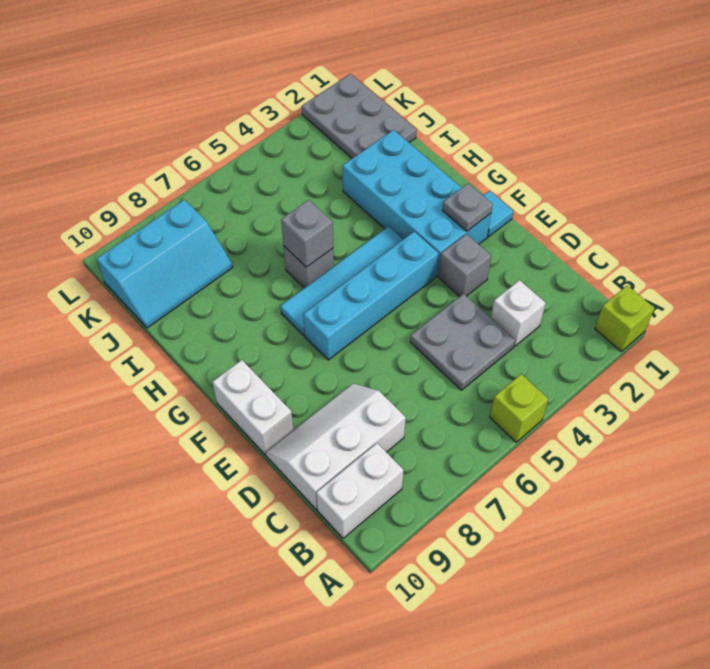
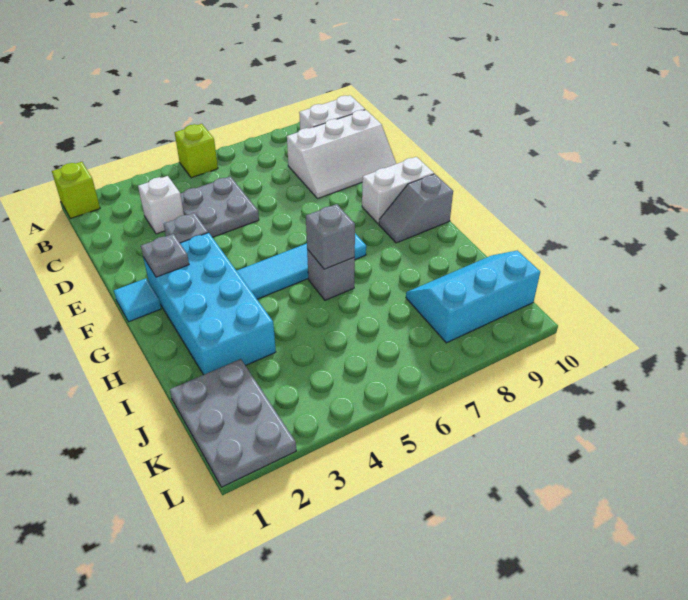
white 1x2 brick [212,360,293,454] -> white 1x2 brick turned to [362,157,434,224]
cyan 1x4 brick [303,232,439,360] -> none
none -> grey 1x2 slope [379,174,453,243]

